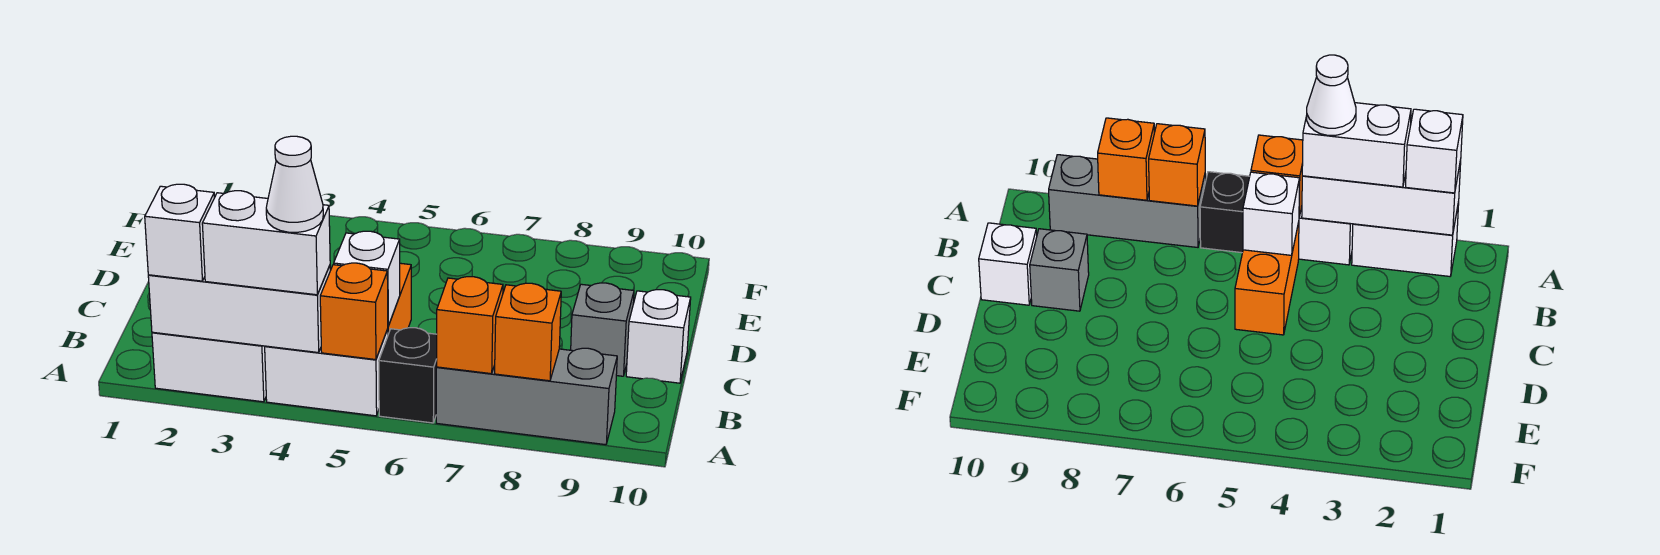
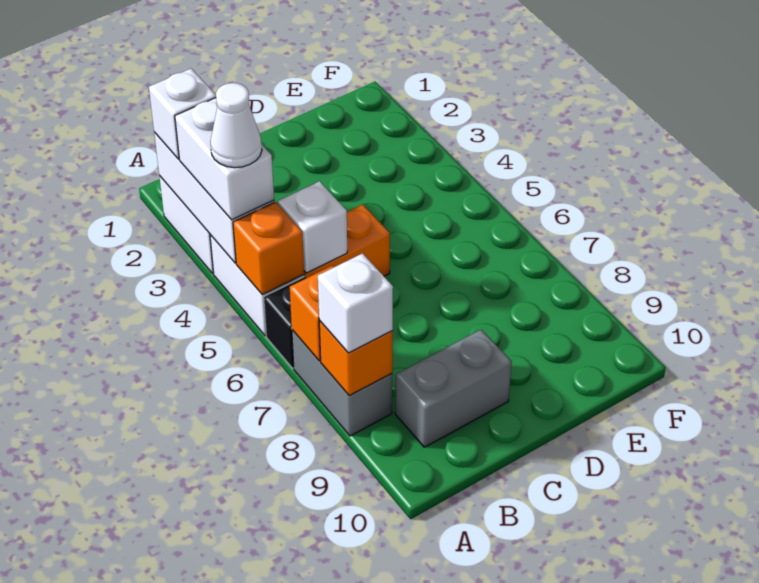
grey 1x3 brick [436,348,617,445] -> grey 1x2 brick [292,330,392,436]
grey 1x1 brick [571,283,634,376] -> grey 1x2 brick [395,330,512,447]
white 1x1 brick [626,290,691,383] -> white 1x1 brick moved to [318,253,393,353]

